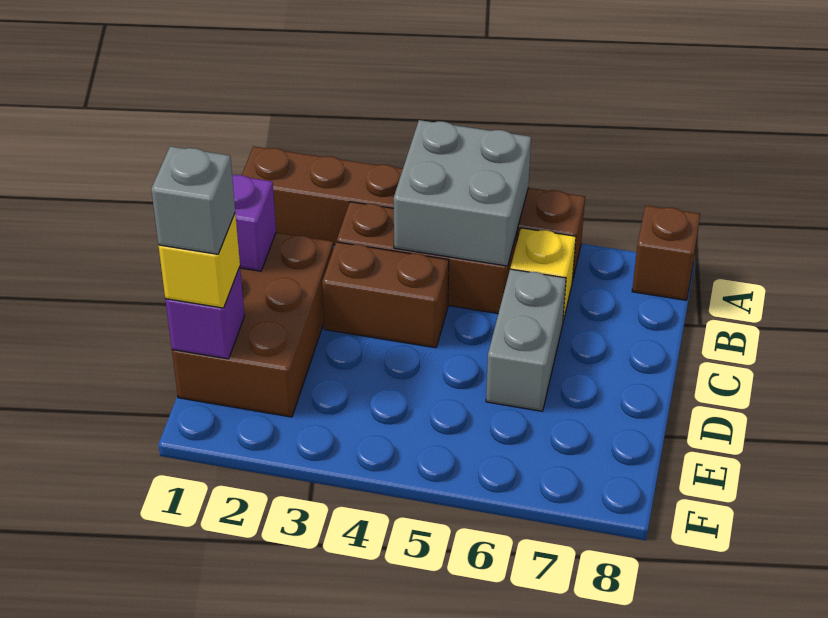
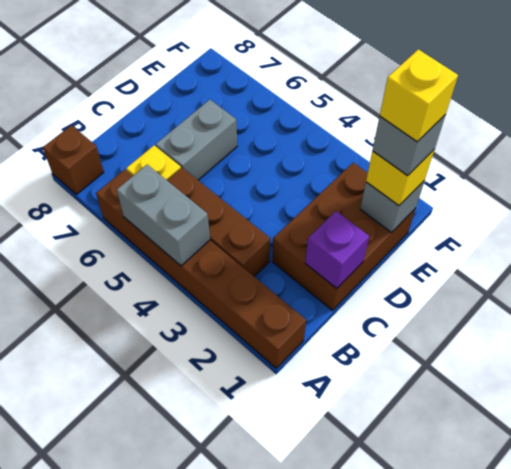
grey 2x2 brick [394,120,531,266] -> grey 1x2 brick [117,165,210,266]
brown 1x2 brick [322,242,449,348] -> none
purple 1x1 brick [165,267,245,359] -> grey 1x1 brick [360,180,425,233]
none -> yellow 1x1 brick [380,49,458,142]

